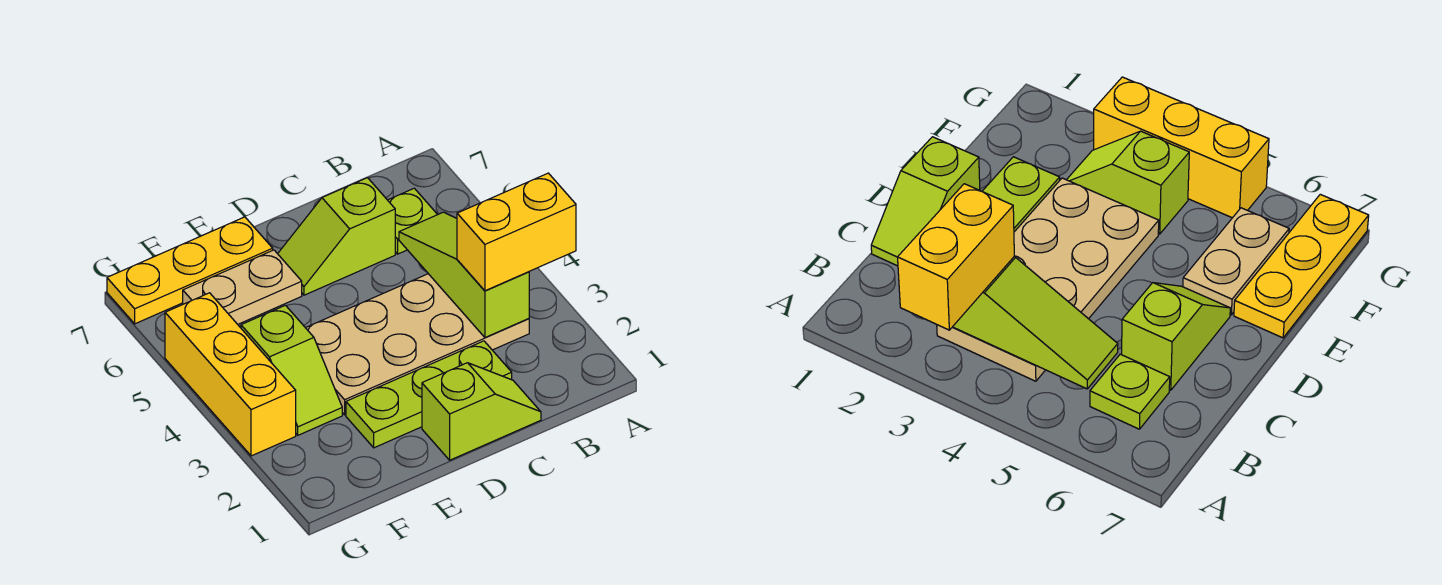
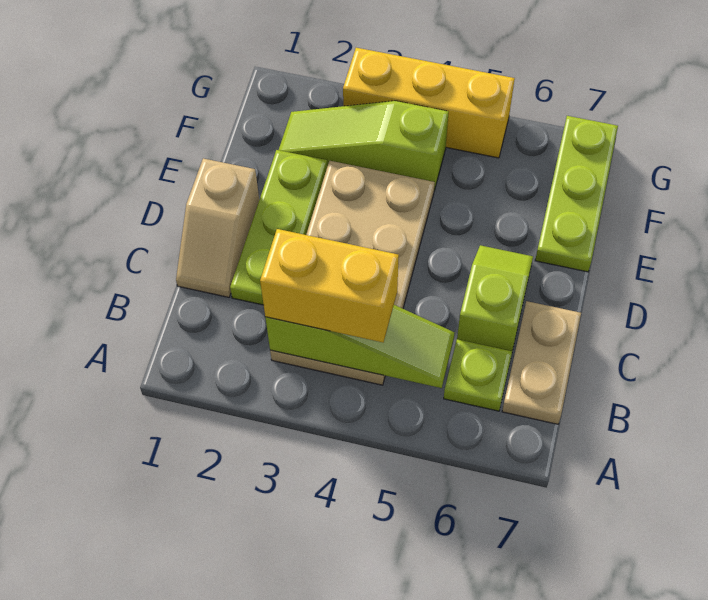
yellow 1x2 brick [457,173,576,291] -> yellow 1x2 brick turned to [260,229,399,342]
lime 1x2 slope [422,363,541,460] -> tan 1x2 slope [176,158,259,297]
tan 1x2 plate [183,250,302,324] -> tan 1x2 plate moved to [502,301,581,424]
yellow 1x3 plate [107,217,273,324] -> lime 1x3 plate [535,116,618,272]
lime 1x2 slope [241,305,342,435] -> lime 1x3 slope [279,101,449,191]

